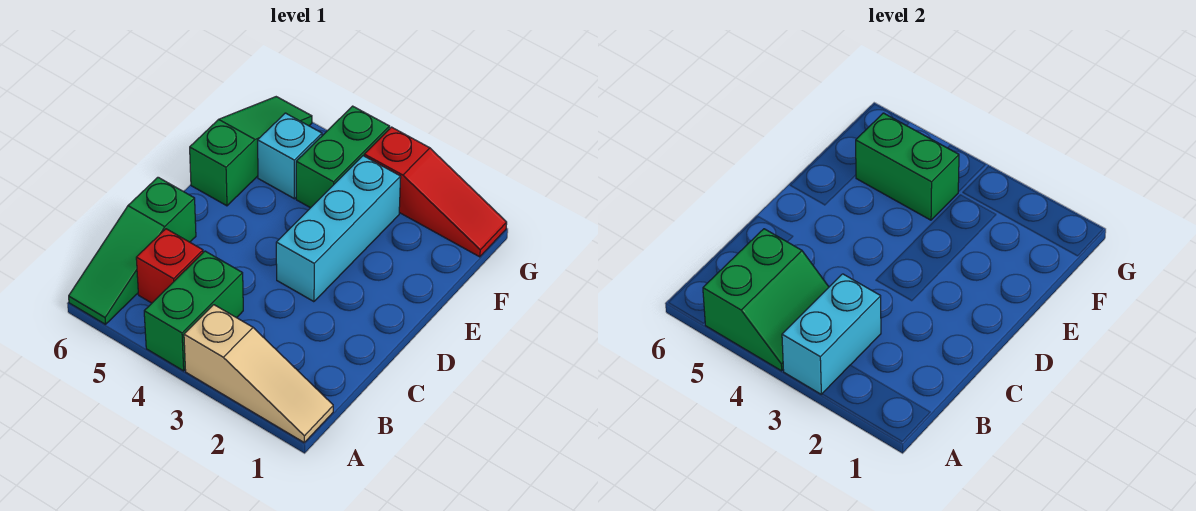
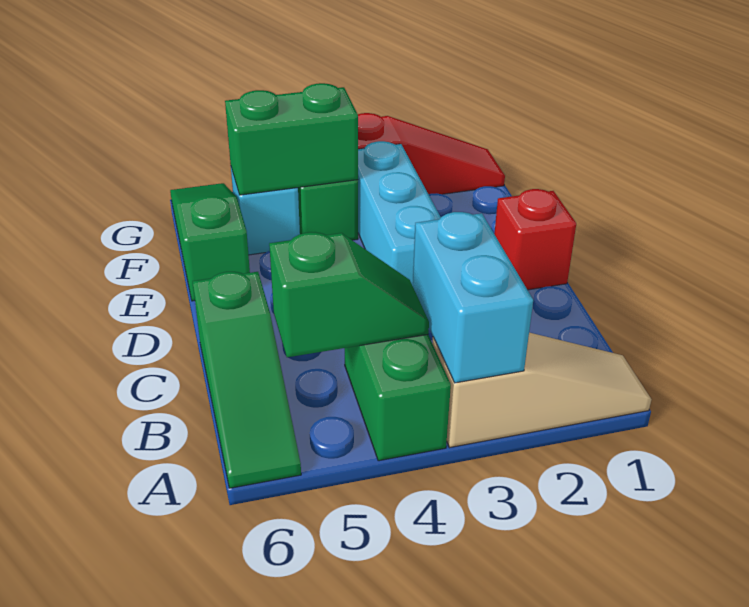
green 2x2 slope [703,229,829,371] -> green 1x2 slope [269,232,429,357]
red 1x1 brick [136,229,203,303] -> red 1x1 brick moved to [494,189,576,290]

